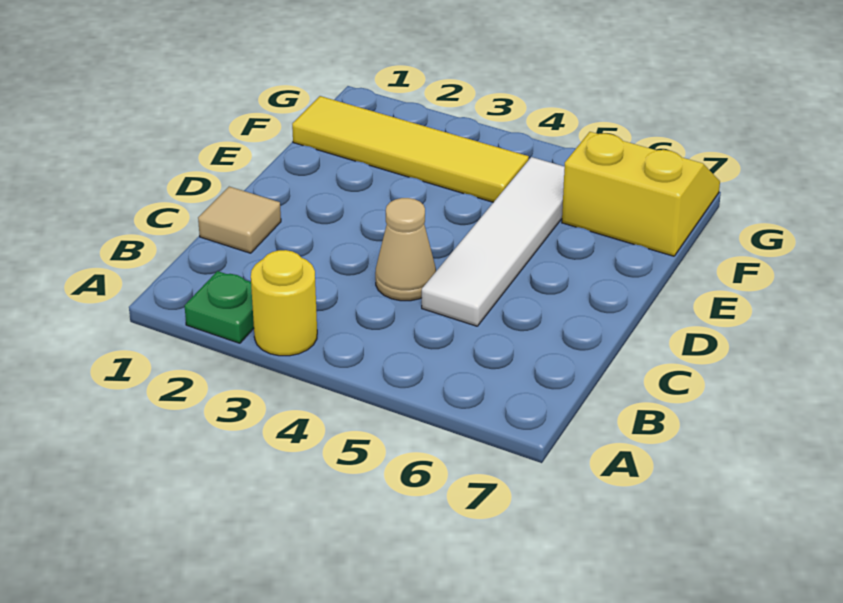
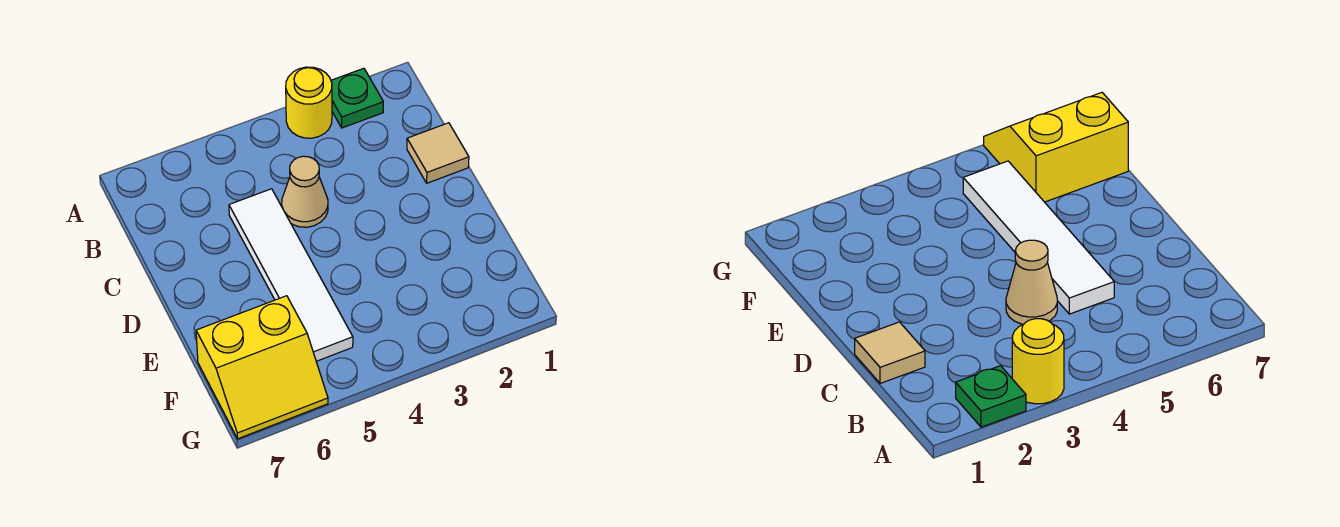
yellow 1x4 tile [292,96,529,202] -> none

